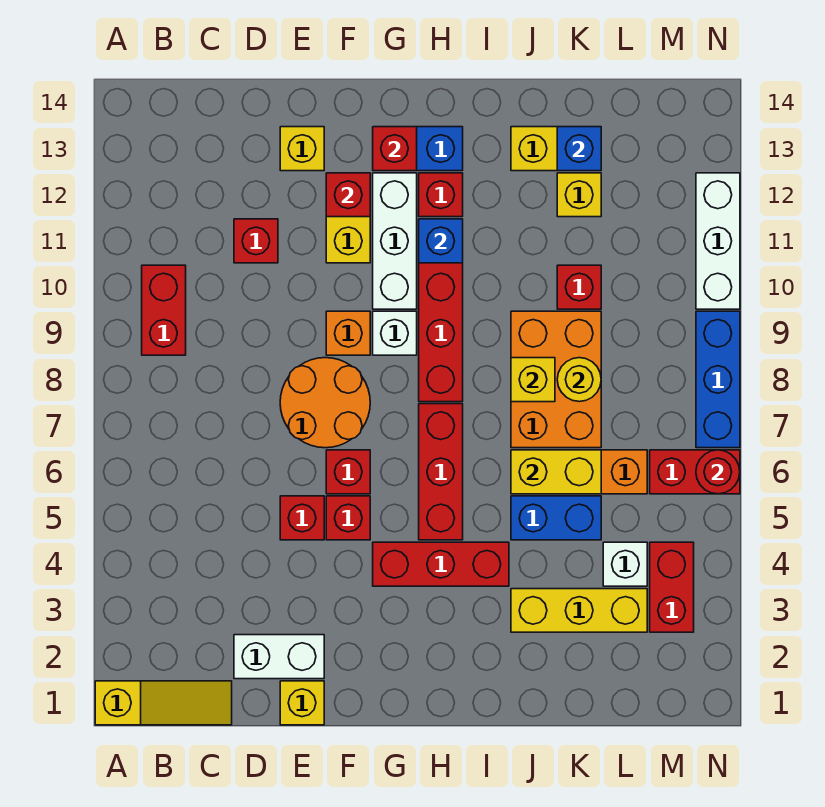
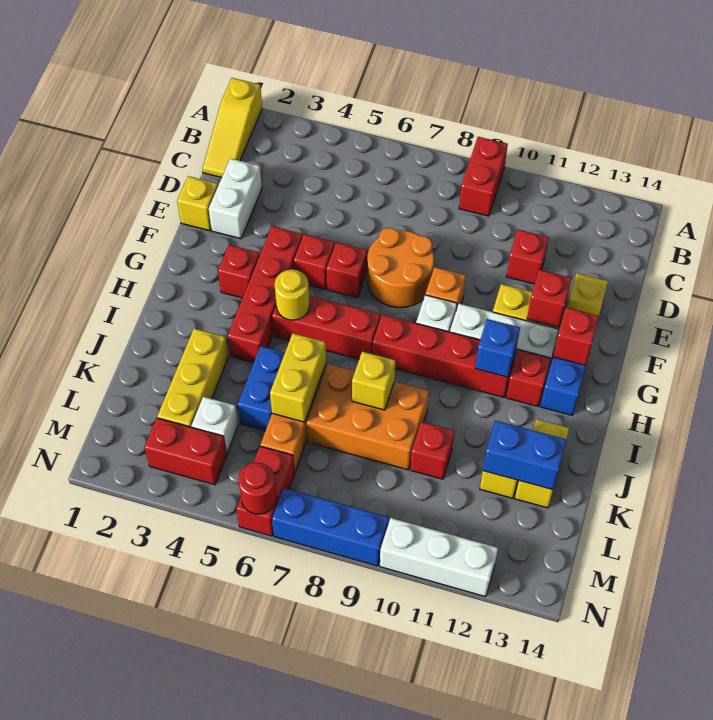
red 1x2 brick [142,265,186,355] -> red 1x2 brick turned to [459,137,508,216]
red 1x1 brick [280,496,324,540] -> red 1x1 brick moved to [218,245,260,298]
red 1x3 brick [373,542,509,586] -> red 1x4 brick [228,226,302,363]
yellow 1x1 round brick [557,358,601,402] -> yellow 1x1 round brick moved to [275,270,310,320]
blue 1x1 brick [557,127,601,171] -> blue 1x2 brick [483,420,566,490]

